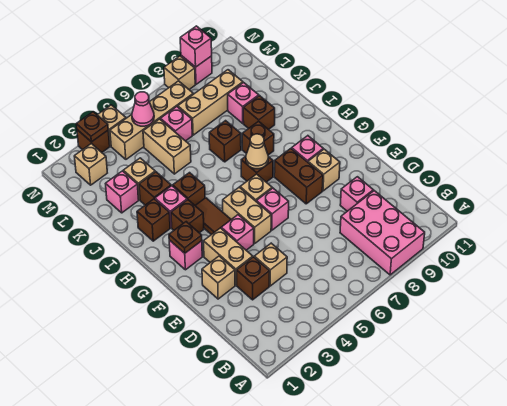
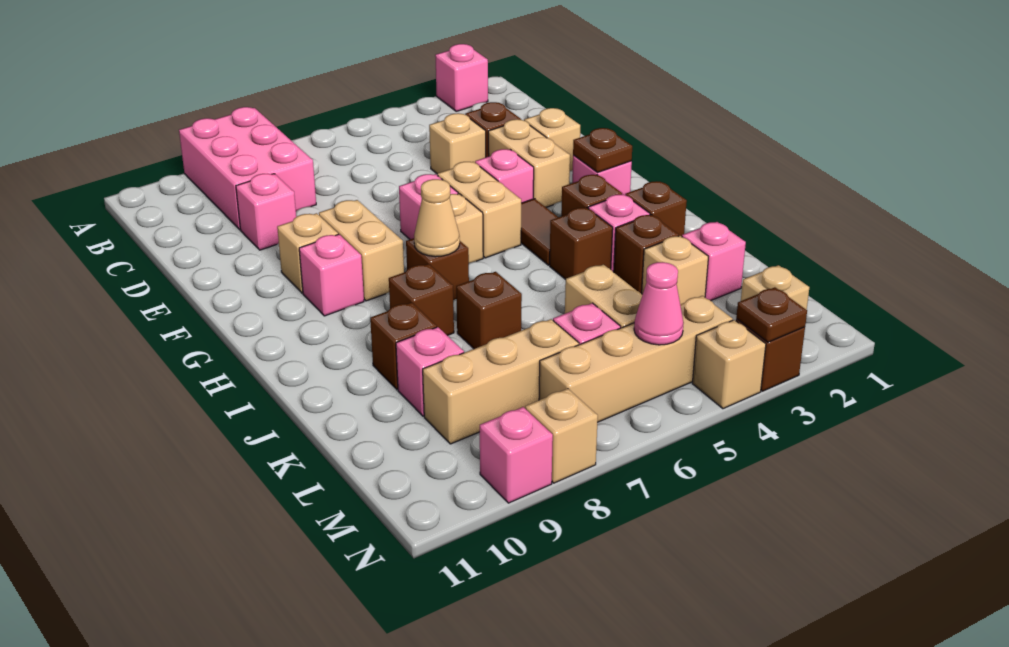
brown 1x2 brick [274,149,323,204] -> tan 1x2 brick [319,200,404,301]
pink 1x1 brick [180,26,212,67] -> pink 1x1 brick moved to [435,44,488,111]

